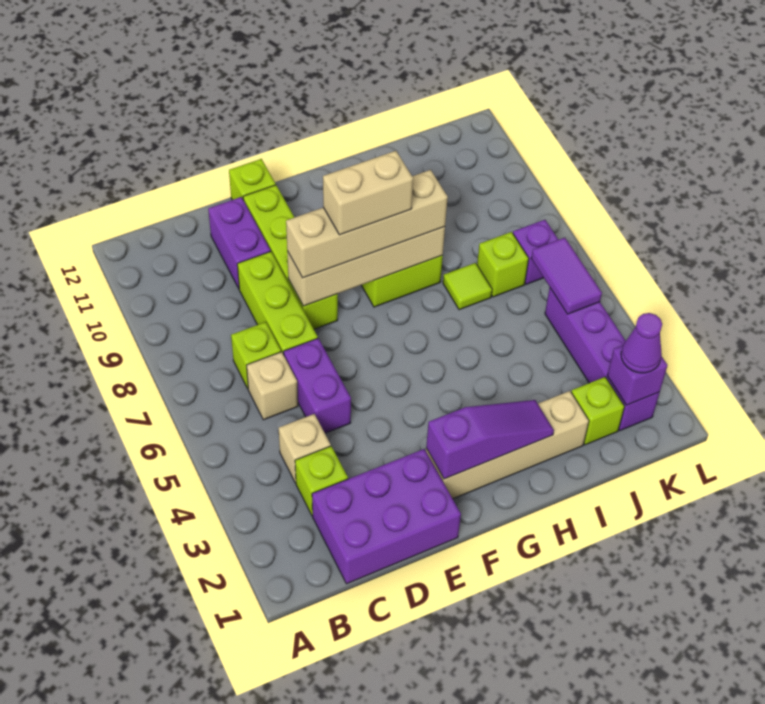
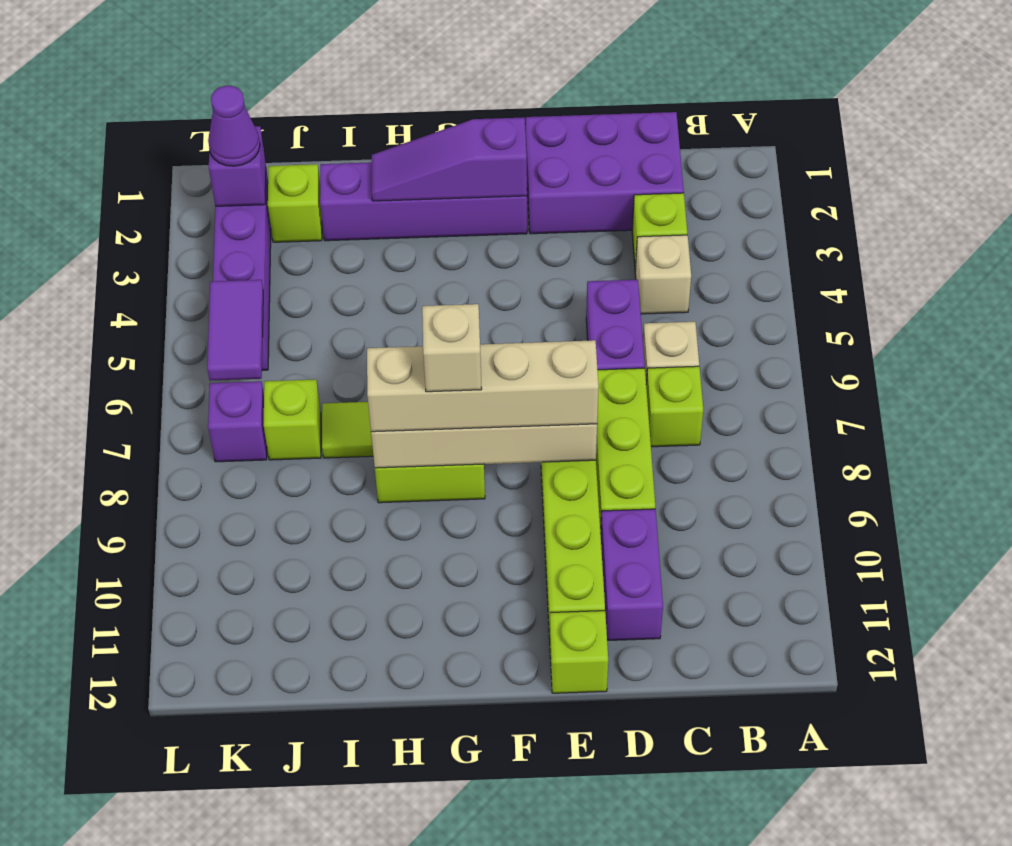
tan 1x4 brick [426,391,589,499] -> purple 1x4 brick [320,162,527,241]
tan 1x2 brick [323,151,413,235] -> tan 1x1 brick [422,304,482,392]

